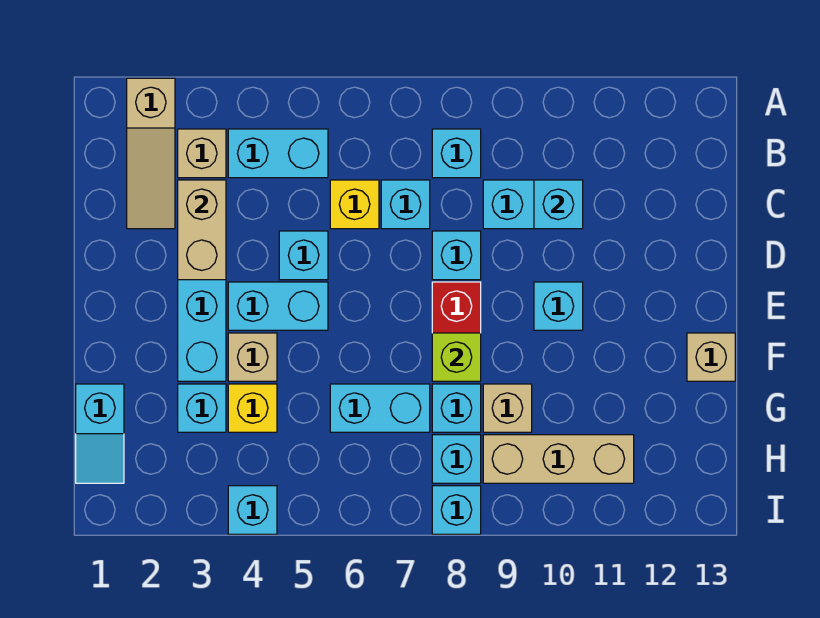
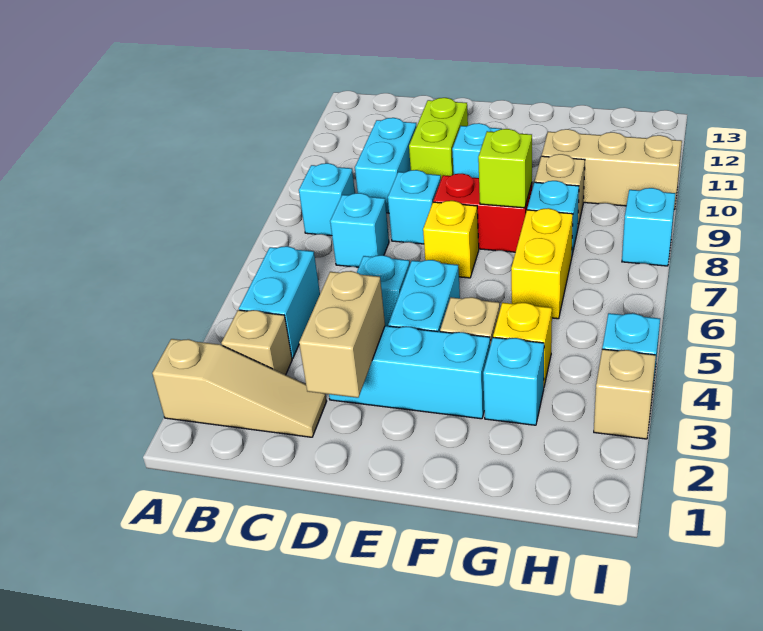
tan 1x2 brick [178,180,226,280] -> tan 1x2 brick turned to [299,271,385,398]
yellow 1x1 brick [330,180,379,229] -> yellow 1x1 brick moved to [423,201,479,278]
cyan 1x1 brick [534,180,583,229] -> none
none -> lime 1x2 brick [409,98,468,179]
tan 1x1 brick [687,333,735,381] -> tan 1x1 brick moved to [594,349,656,439]
cyan 1x2 slope [76,384,124,483] -> none
cyan 1x2 brick [330,384,430,432] -> yellow 1x2 brick [511,208,573,319]
cyan 1x1 brick [432,435,481,483] -> none
tan 1x3 brick [483,435,634,483] -> tan 1x3 brick turned to [542,129,682,210]

